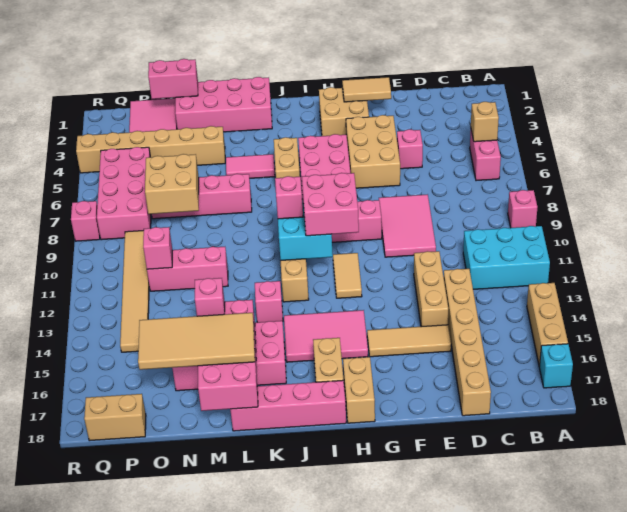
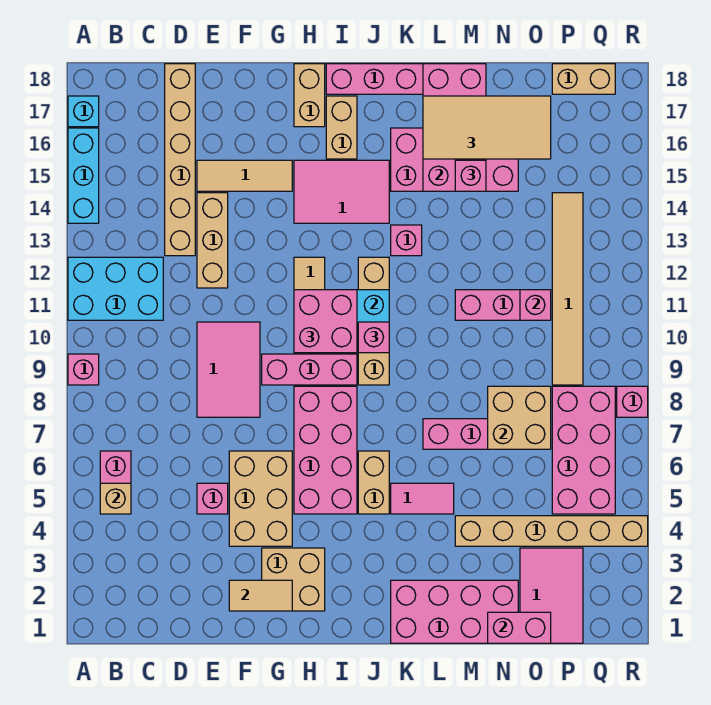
tan 1x3 brick [527,283,568,366] -> cyan 1x3 brick [68,128,99,223]

